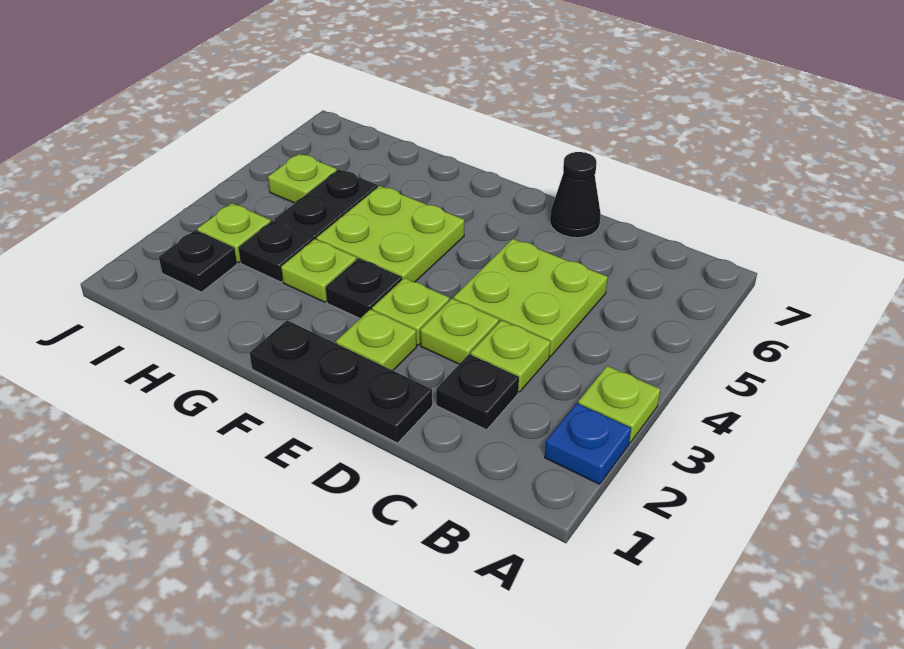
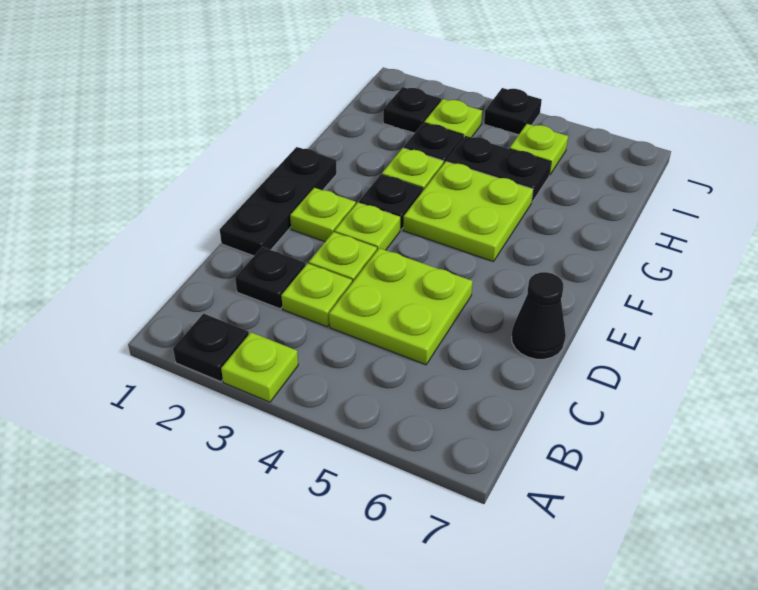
blue 1x1 plate [545,403,631,484] -> black 1x1 plate [173,314,249,382]
none -> black 1x1 plate [484,88,542,135]

